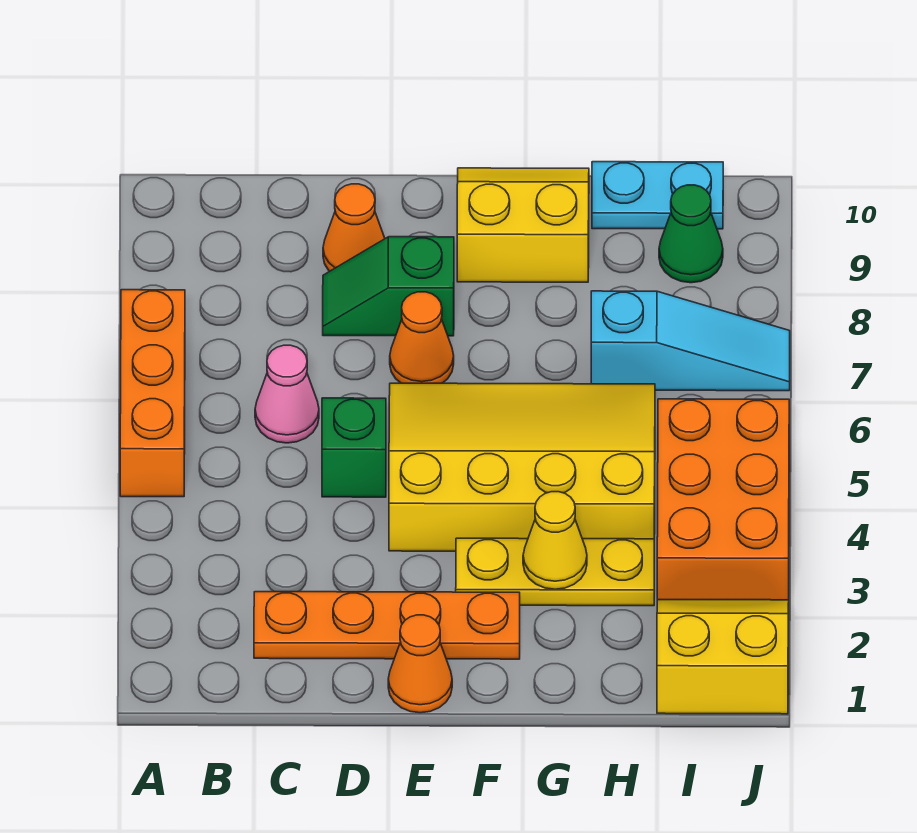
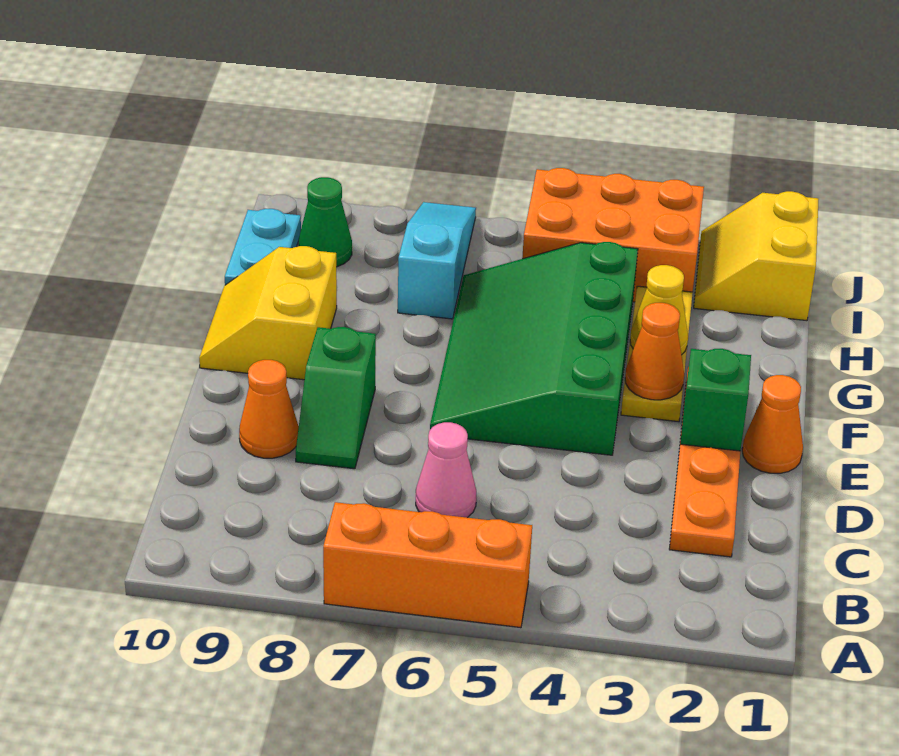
green 1x1 brick [322,398,386,497] -> green 1x1 brick moved to [680,349,751,451]
yellow 3x4 slope [389,383,655,551] -> green 3x4 slope [430,242,638,455]
orange 1x1 cone [390,292,454,383] -> orange 1x1 cone moved to [625,303,684,400]

